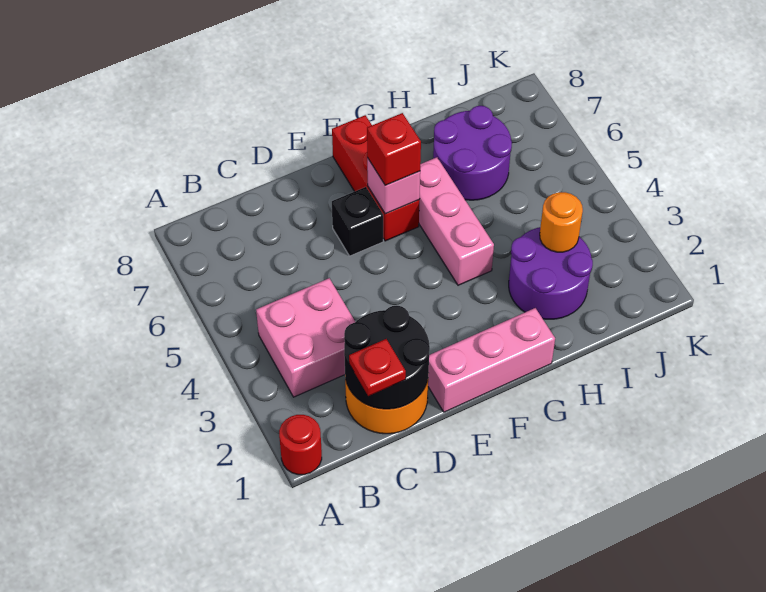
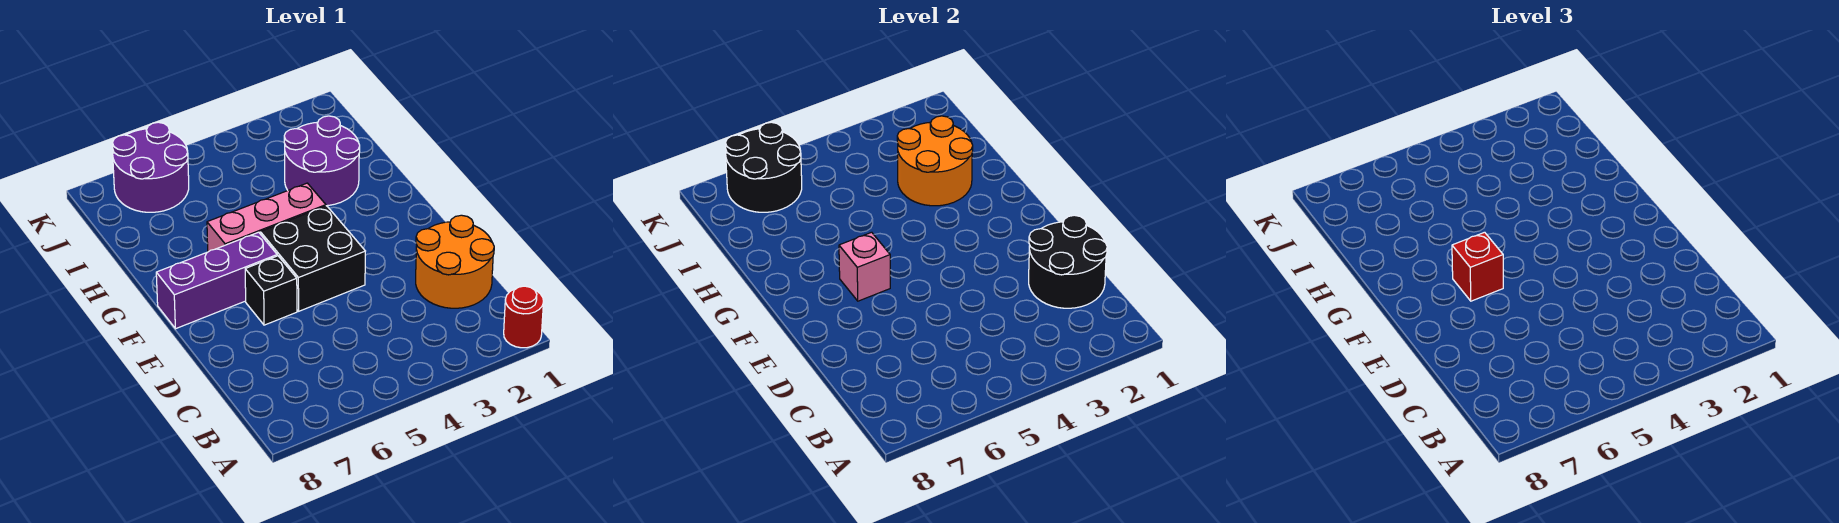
pink 2x2 brick [256,278,355,397] -> none
red 1x1 plate [349,339,406,396] -> none
pink 1x3 brick [428,308,555,412] -> none
none -> black 2x2 brick [260,206,365,311]
red 1x3 brick [332,115,419,241] -> purple 1x3 brick [156,232,277,329]
purple 2x2 round brick [433,106,512,200] -> purple 2x2 round brick moved to [113,122,189,212]
orange 1x1 round brick [540,192,583,252] -> orange 2x2 round brick [897,116,973,206]
none -> black 2x2 round brick [726,122,802,212]

